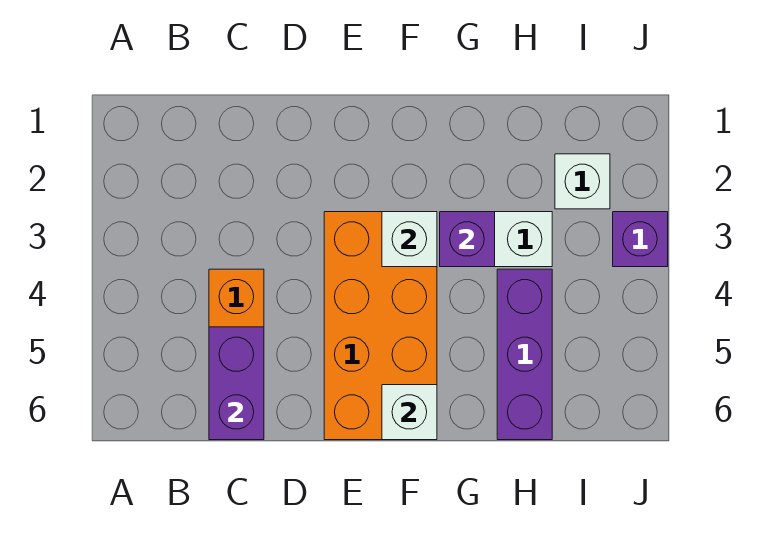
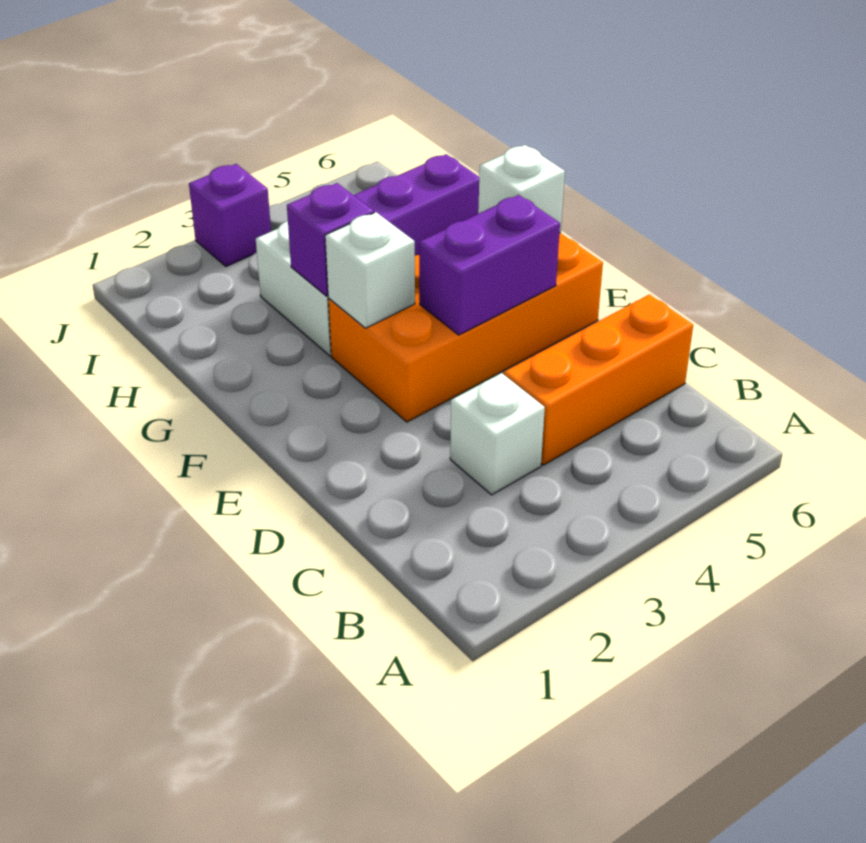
purple 1x2 brick [209,327,264,440] -> purple 1x2 brick moved to [419,195,560,335]
white 1x1 brick [555,154,610,209] -> white 1x1 brick moved to [450,373,545,495]

